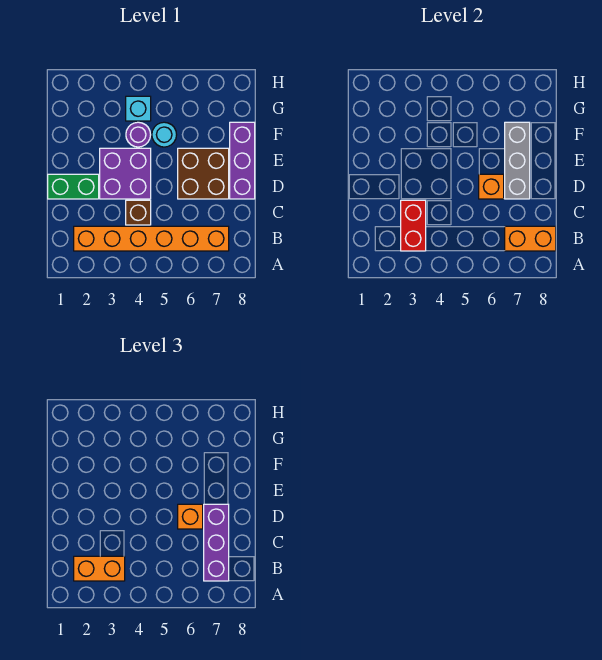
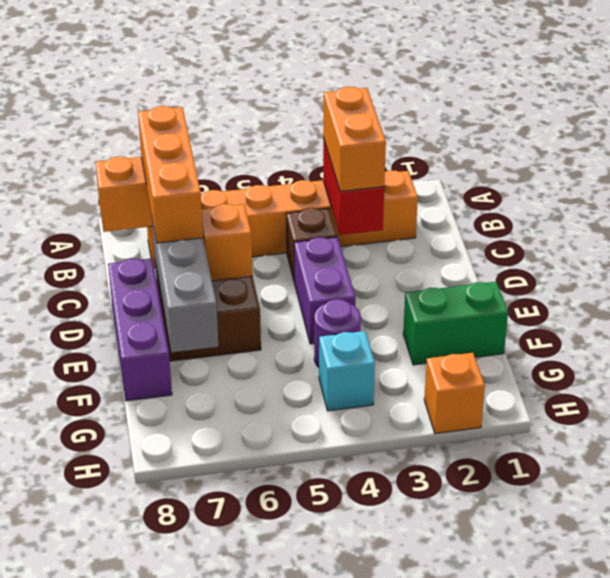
orange 1x2 brick [74,556,125,581] -> orange 1x2 brick turned to [323,87,386,191]
purple 1x3 brick [204,504,229,581] -> orange 1x3 brick [138,106,203,243]
green 1x2 brick [48,174,99,199] -> green 1x2 brick moved to [403,282,508,365]
purple 2x2 brick [100,148,151,199] -> purple 1x2 brick [294,237,355,344]
orange 1x1 brick [178,504,203,529] -> orange 1x1 brick moved to [424,353,485,434]
cyan 1x1 round brick [152,122,177,147] -> none

